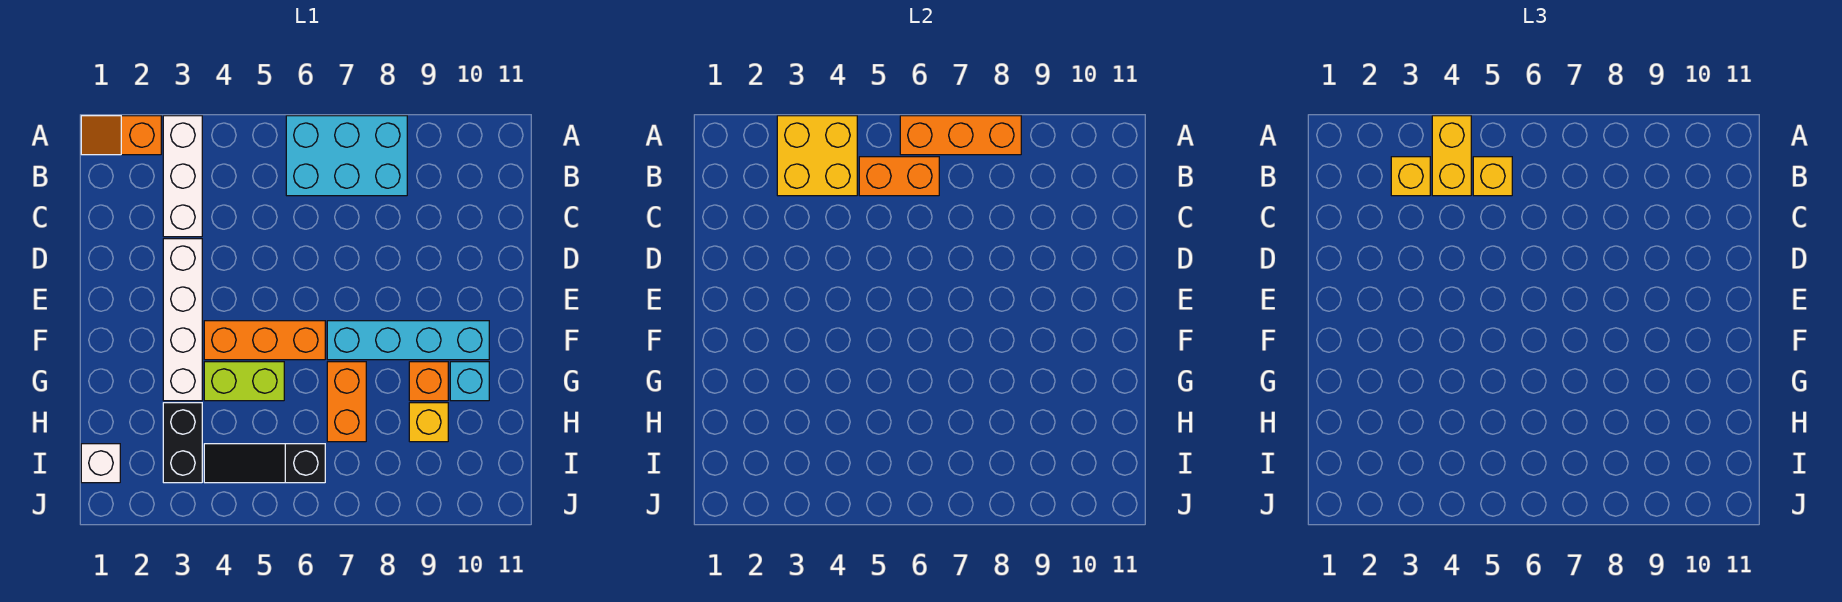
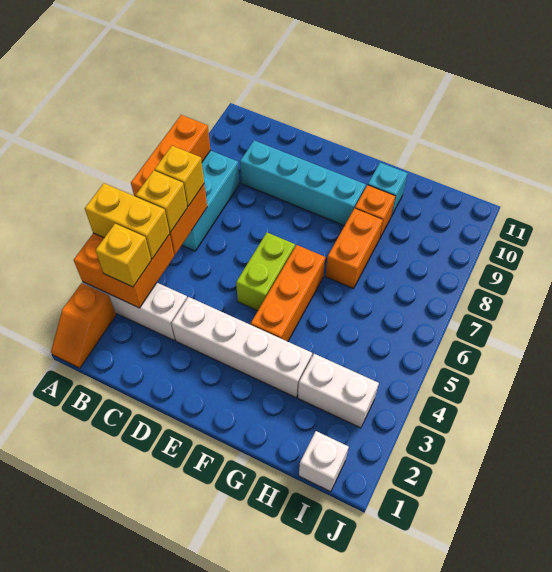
yellow 2x2 brick [777,116,857,196] -> orange 2x2 brick [74,233,174,308]
cyan 1x4 brick [327,321,489,360] -> cyan 1x4 brick turned to [240,141,366,226]
lime 1x2 brick [204,362,284,401] -> lime 1x2 brick moved to [236,233,295,311]
orange 1x2 brick [327,362,366,442] -> orange 1x2 brick turned to [326,208,383,289]
black 1x2 brick [163,403,202,483] -> white 1x2 brick [298,354,379,428]
yellow 1x1 brick [409,403,448,442] -> yellow 1x1 brick moved to [155,146,204,206]
black 1x3 slope [204,444,325,483] -> none

